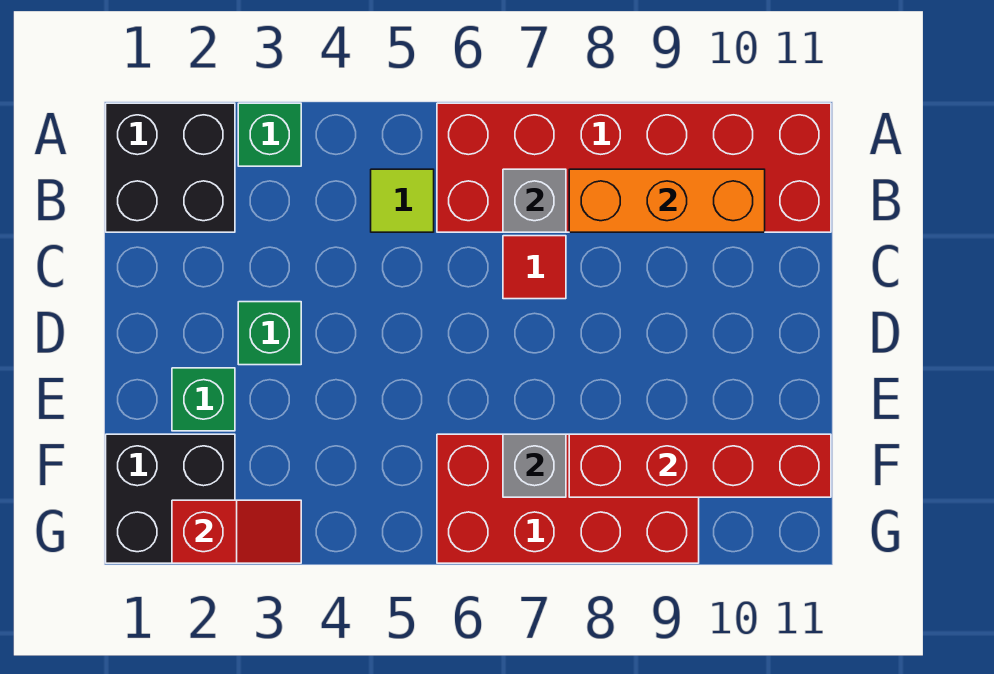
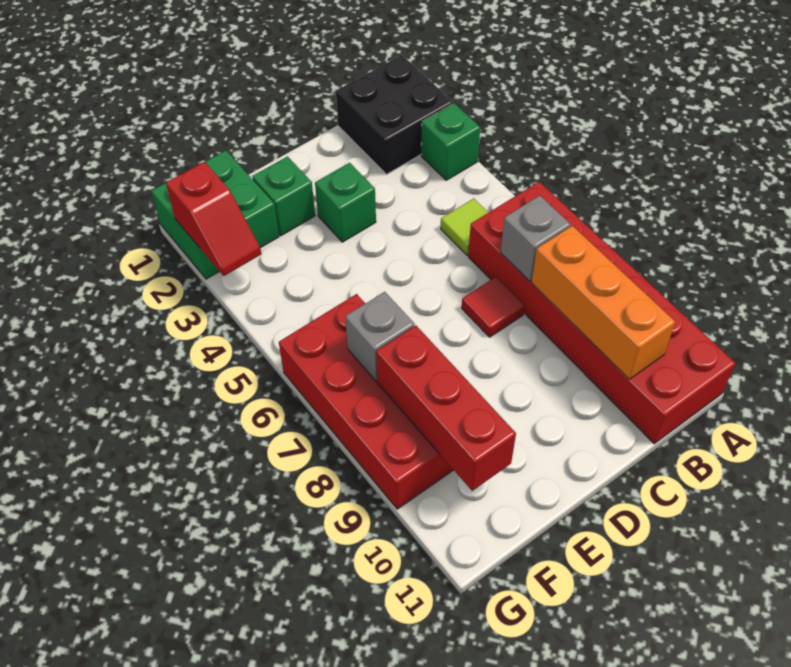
black 2x2 brick [106,434,235,563] -> green 2x2 brick [152,150,279,279]
red 1x4 brick [569,434,831,497] -> red 1x3 brick [376,326,516,491]

